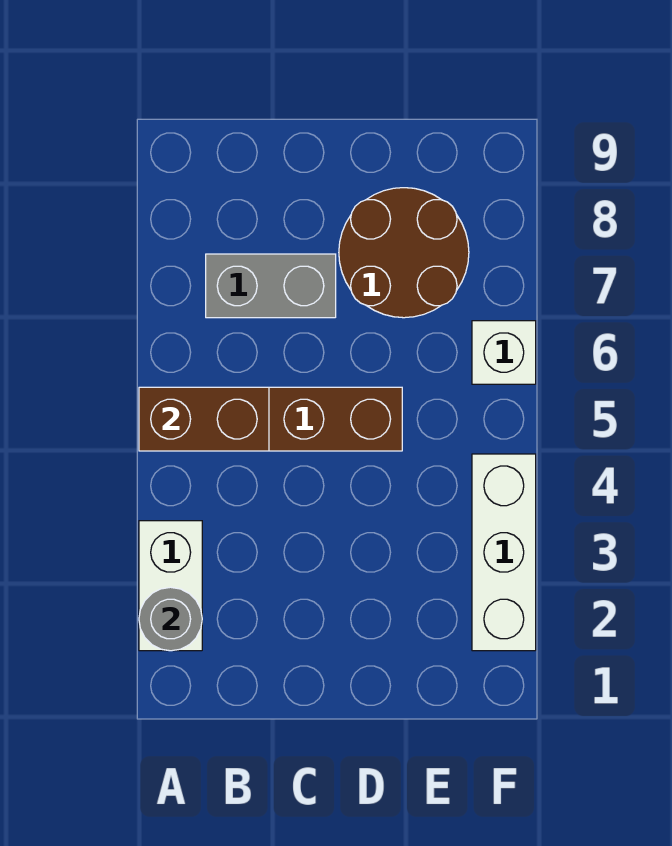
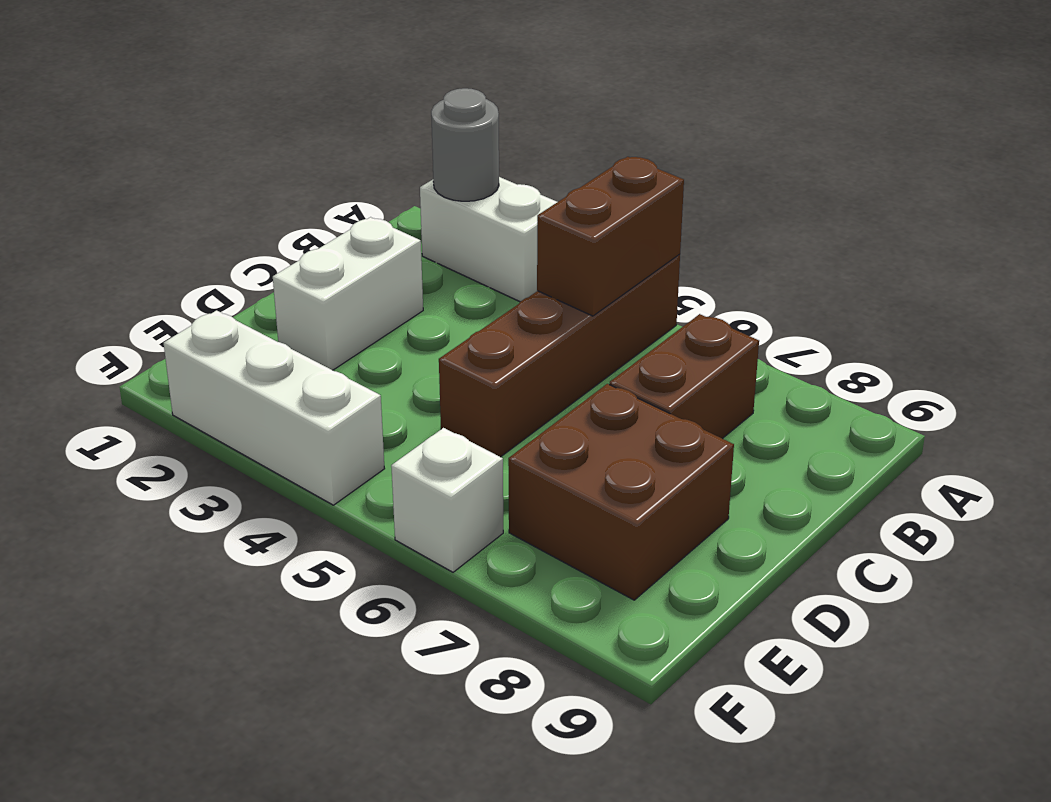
grey 1x2 brick [206,254,336,318] -> brown 1x2 brick [609,314,759,439]
none -> white 1x2 brick [273,217,423,370]
brown 2x2 round brick [339,188,469,318] -> brown 2x2 brick [508,384,734,600]

